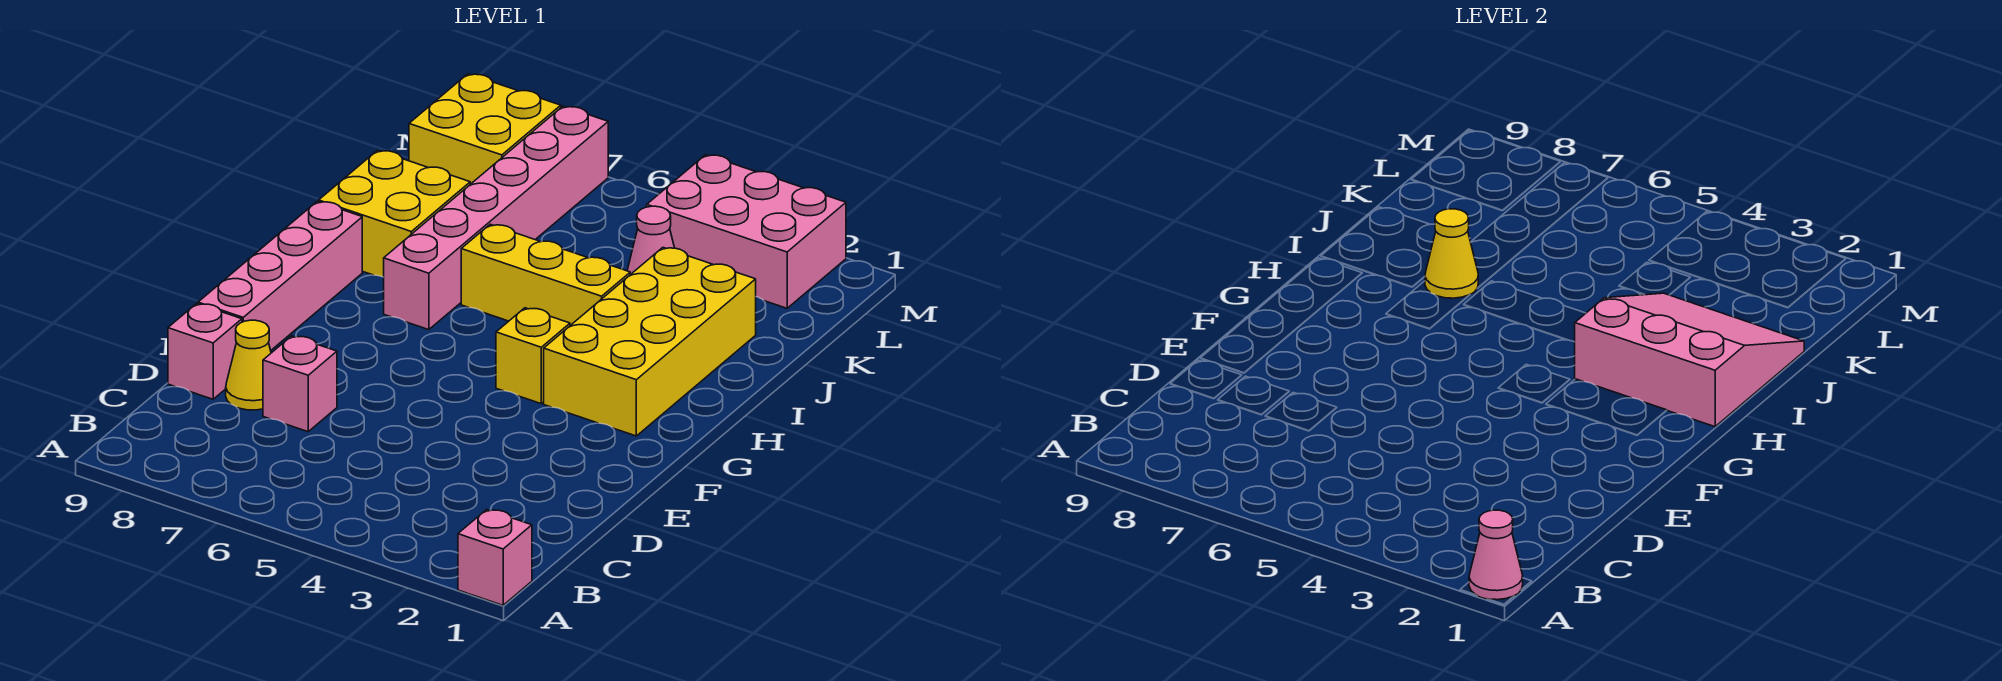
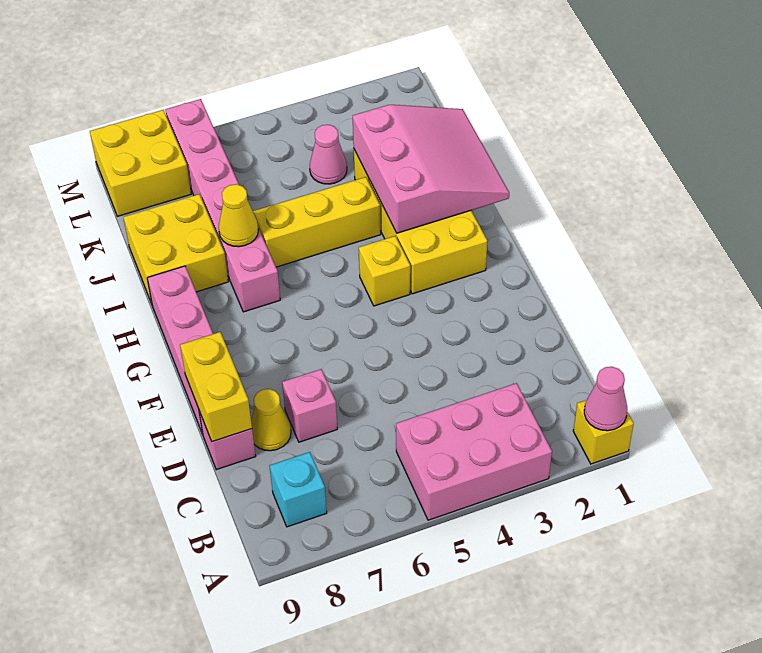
pink 1x1 brick [458,509,532,605] -> yellow 1x1 brick [573,400,634,464]
none -> cyan 1x1 brick [270,452,327,527]
none -> yellow 1x2 brick [180,332,252,442]
pink 3x3 slope [1575,293,1804,427] -> pink 3x3 slope turned to [353,105,509,233]
pink 2x3 brick [647,155,846,308] -> pink 2x3 brick moved to [396,383,552,520]

